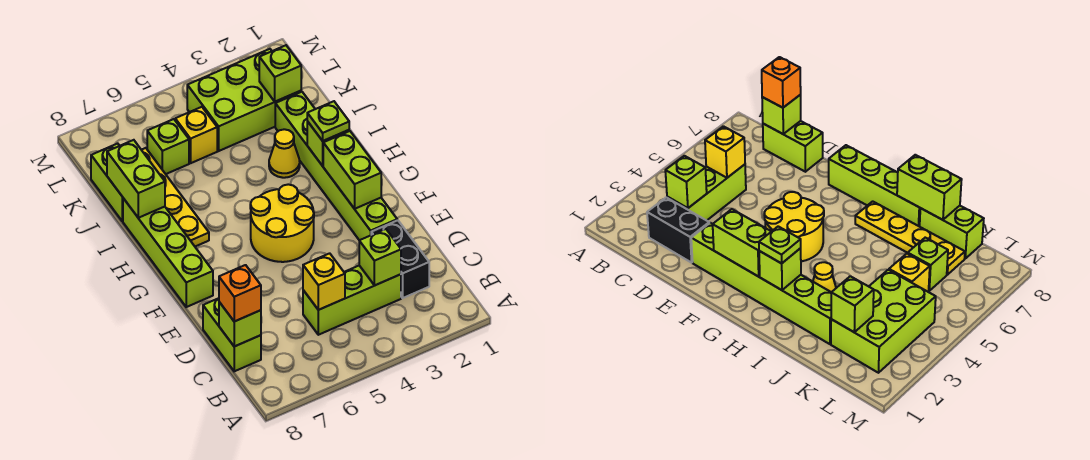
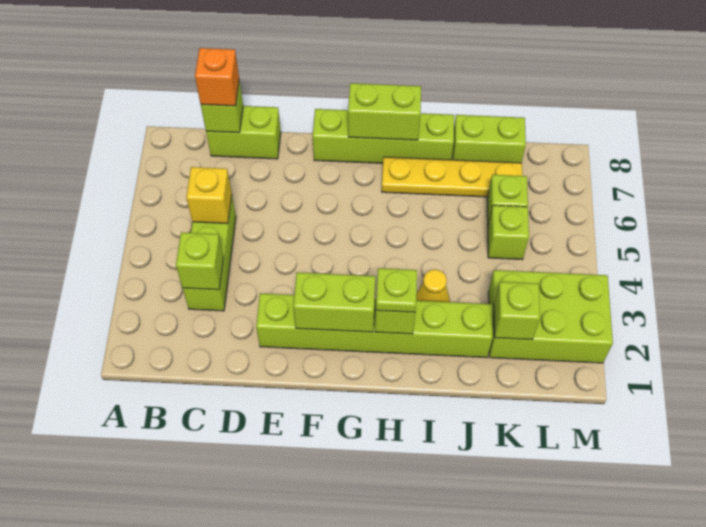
black 1x2 brick [371,220,429,298] -> none
yellow 2x2 round brick [250,184,314,262] -> none
lime 1x2 brick [107,140,165,218] -> lime 1x2 brick moved to [348,83,421,140]
lime 2x3 brick [187,49,301,151] -> lime 2x3 brick turned to [488,270,613,363]
yellow 1x1 brick [175,107,217,163] -> lime 1x1 brick [488,205,529,259]

